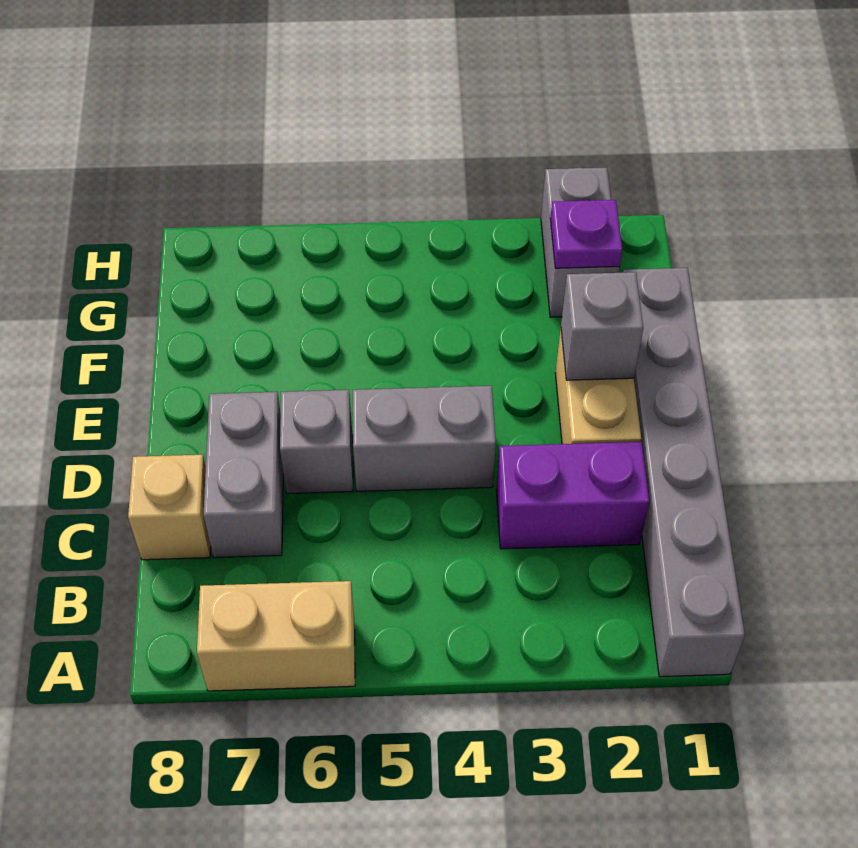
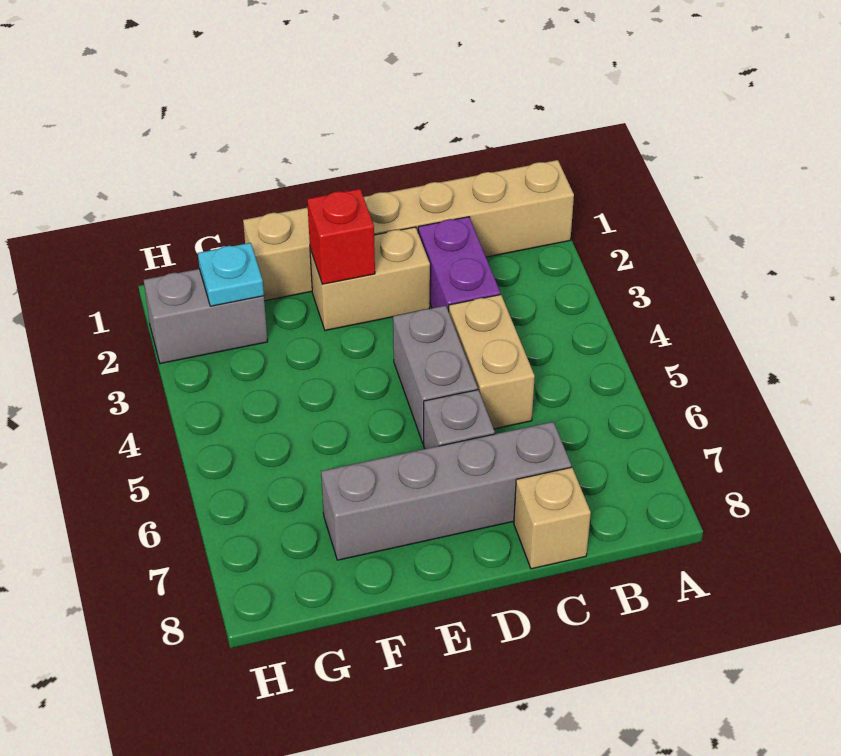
grey 1x6 brick [623,268,745,677] -> tan 1x6 brick [243,160,574,301]
tan 1x2 brick [197,581,355,691] -> tan 1x2 brick moved to [449,295,535,429]
grey 1x2 brick [204,392,283,558] -> grey 1x4 brick [321,422,571,560]
grey 1x1 brick [561,272,643,380] -> red 1x1 brick [307,189,375,284]
purple 1x1 plate [550,200,622,268] -> cyan 1x1 plate [198,243,264,306]

